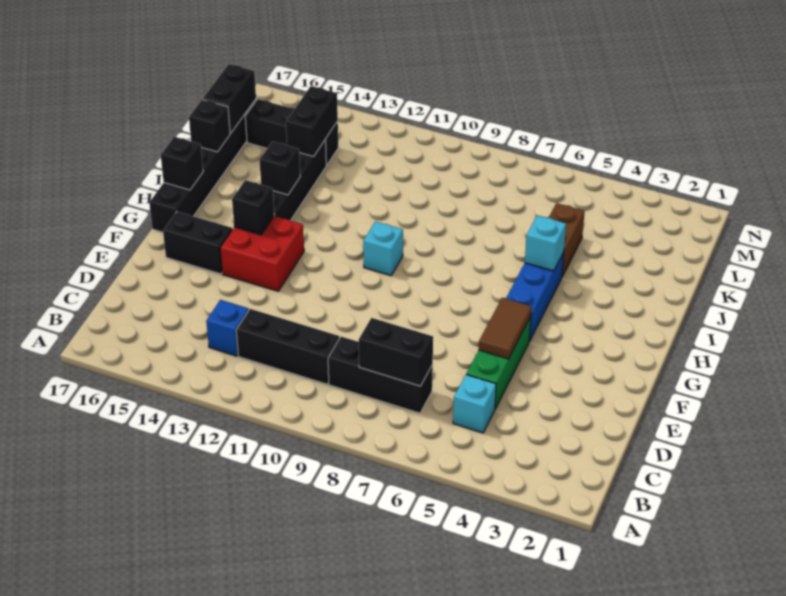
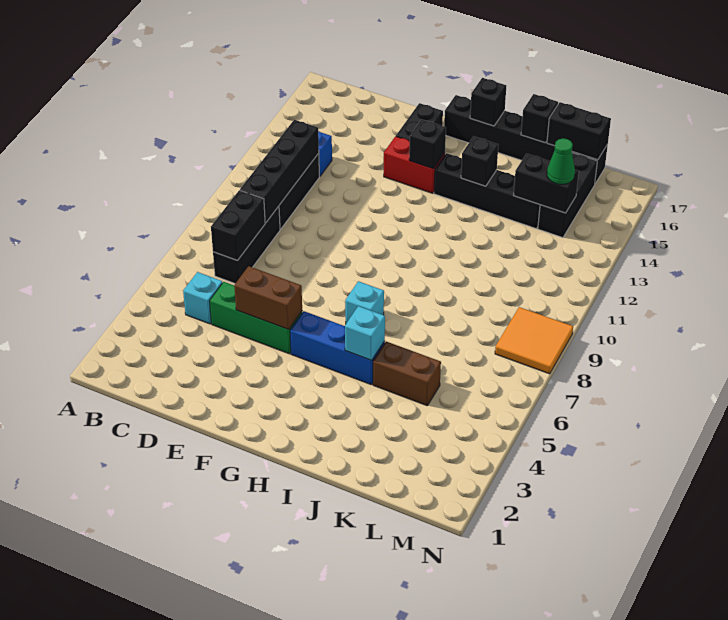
none -> black 1x4 brick [240,120,319,223]
brown 1x2 tile [479,298,532,359] -> brown 1x2 brick [234,266,302,329]
red 2x2 brick [220,216,304,291] -> red 1x2 brick [384,136,445,193]
cyan 1x1 brick [363,221,403,275] -> cyan 1x1 brick moved to [345,281,384,323]
none -> green 1x1 cone [547,138,575,184]
none -> orange 2x2 tile [495,307,573,374]

